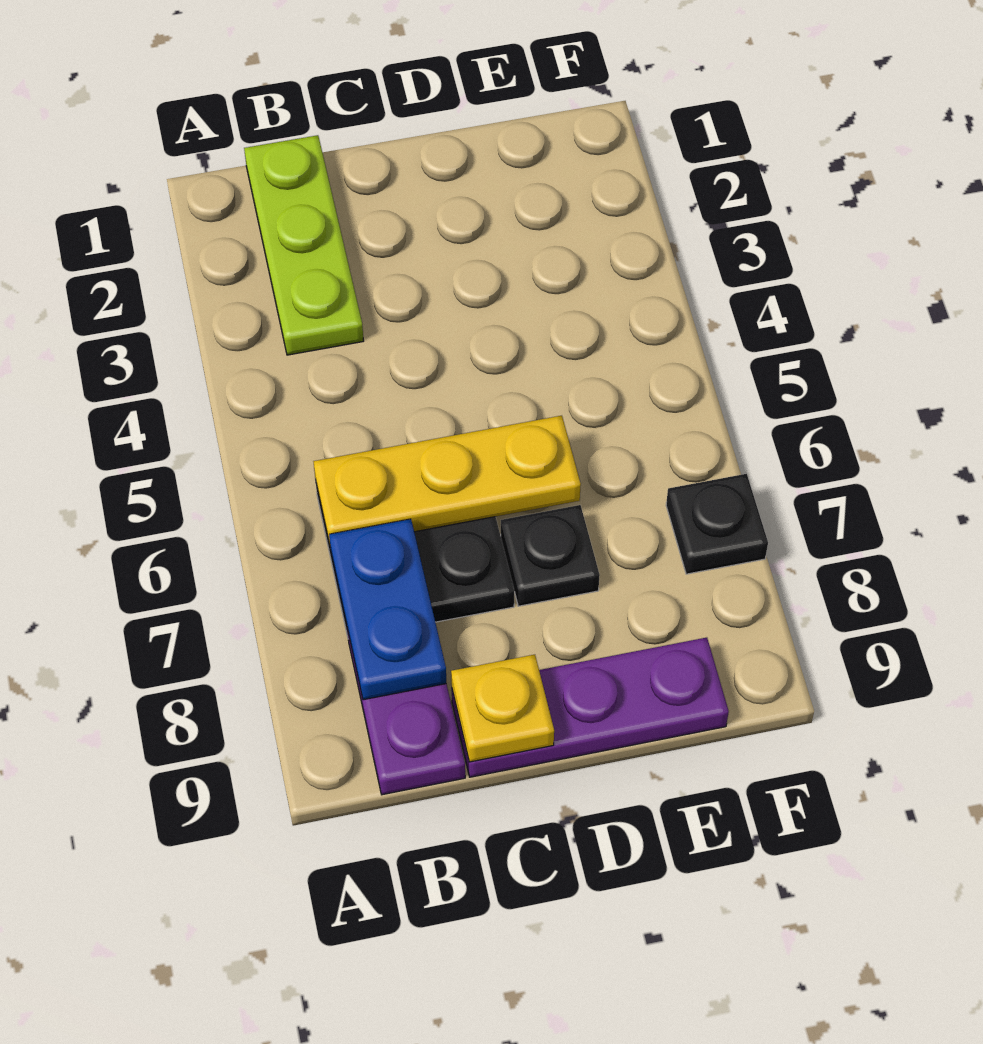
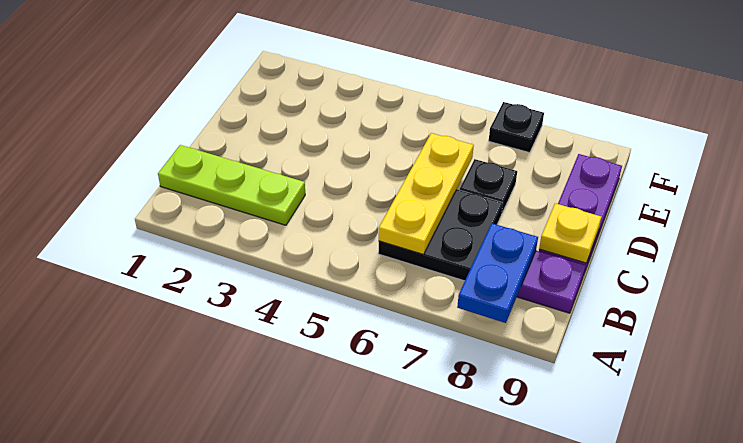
blue 1x2 plate [329,519,446,700] -> blue 1x2 plate turned to [457,223,538,323]

